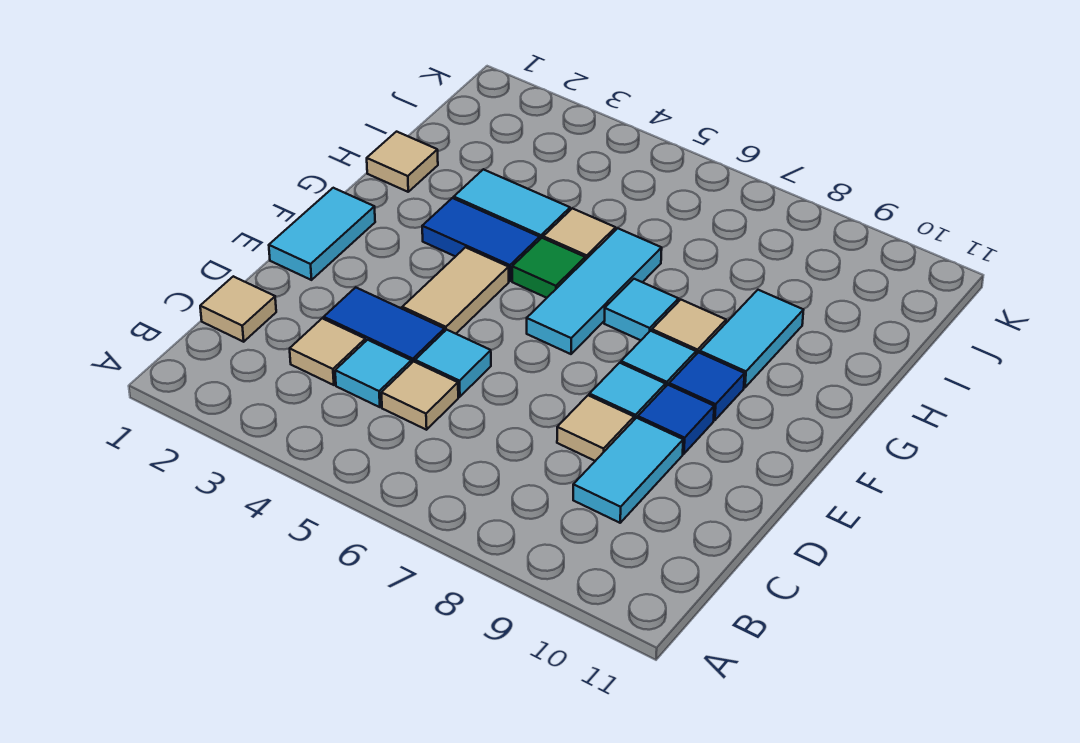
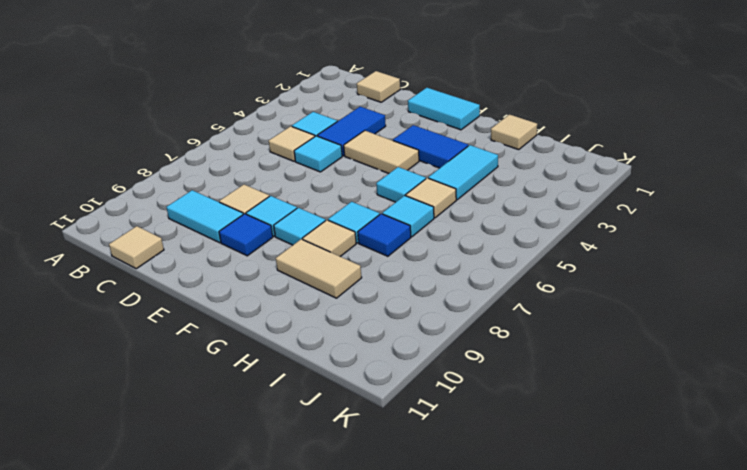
tan 1x1 tile [290,318,365,385] -> tan 1x1 tile moved to [109,226,164,269]
cyan 1x3 tile [527,228,662,354] -> cyan 1x1 tile [382,195,434,237]
blue 1x1 tile [669,352,745,420] -> blue 1x1 tile moved to [358,214,411,256]
blue 1x2 tile [422,198,540,281] -> blue 1x2 tile turned to [393,125,468,168]
green 1x1 tile [512,238,585,298] -> cyan 1x1 tile [376,167,426,202]
cyan 1x2 tile [700,290,803,387] -> tan 1x2 tile [276,239,362,298]

